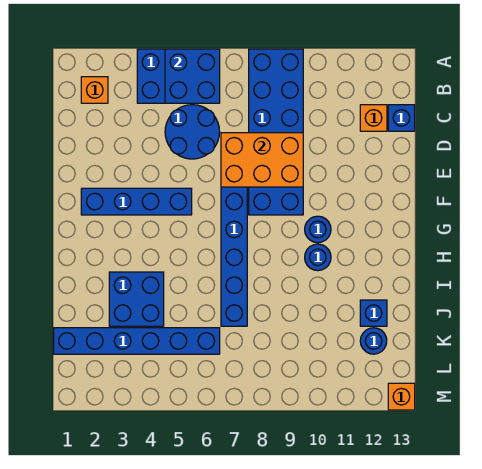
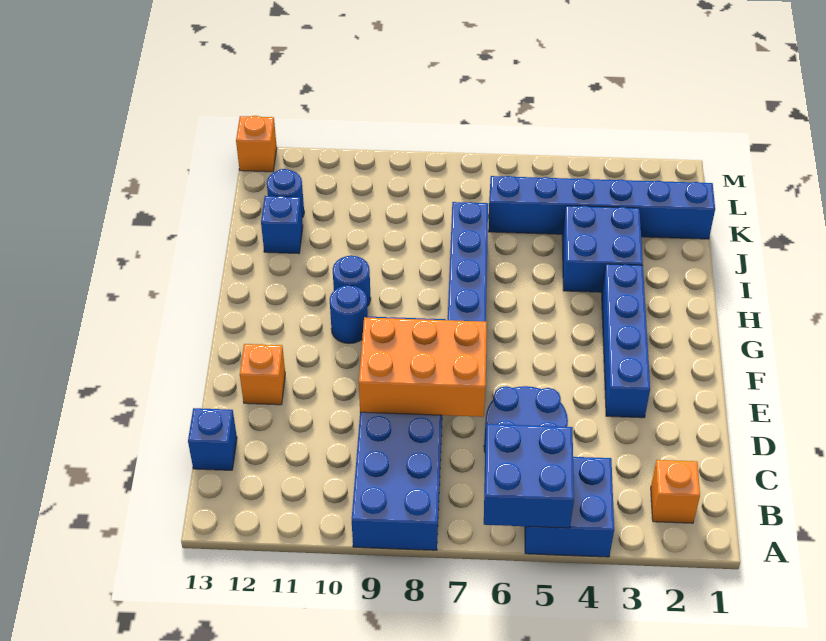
orange 1x1 brick [360,105,387,131] -> orange 1x1 brick moved to [240,344,285,405]
blue 1x4 brick [81,188,192,215] -> blue 1x4 brick turned to [602,264,650,418]

